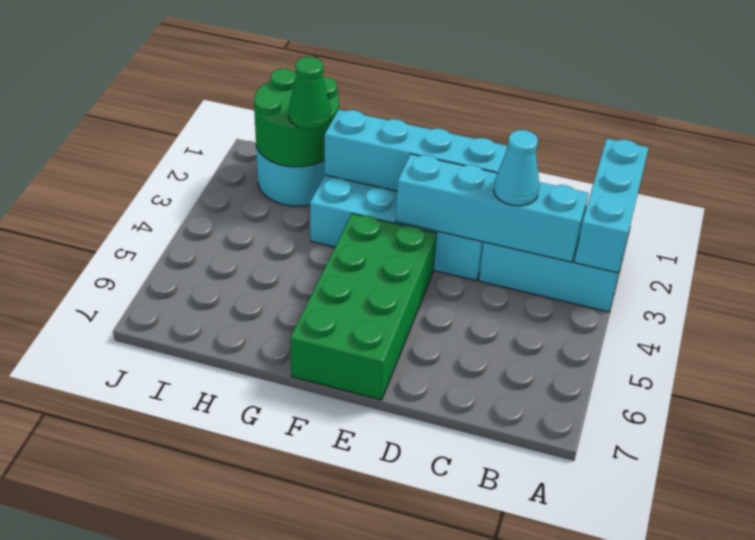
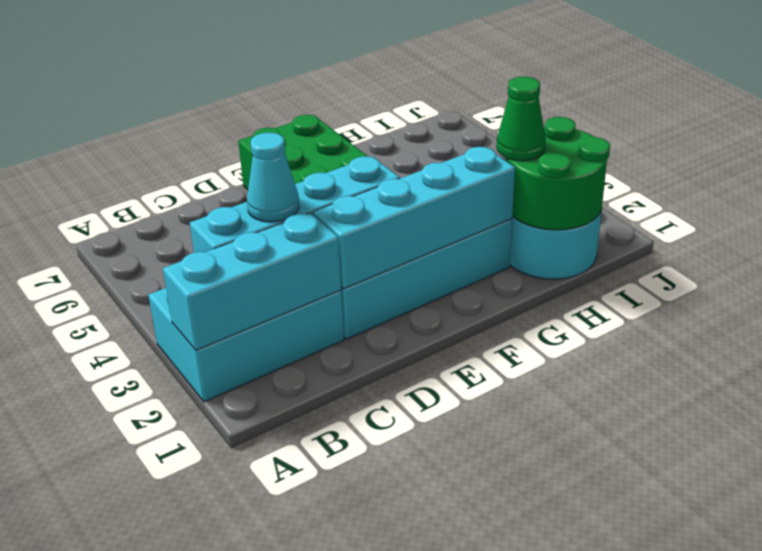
cyan 1x3 brick [574,139,648,273] -> cyan 1x3 brick turned to [163,213,341,350]

